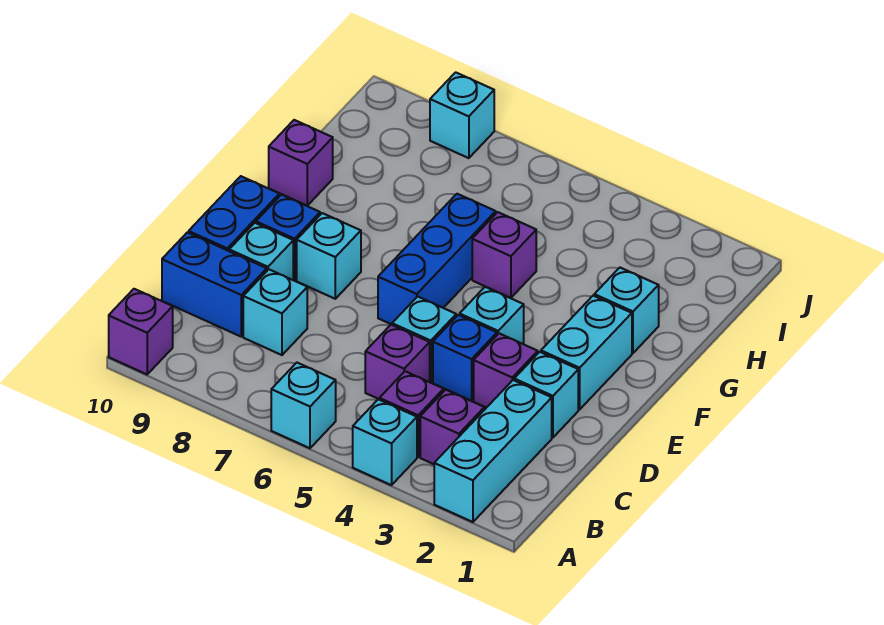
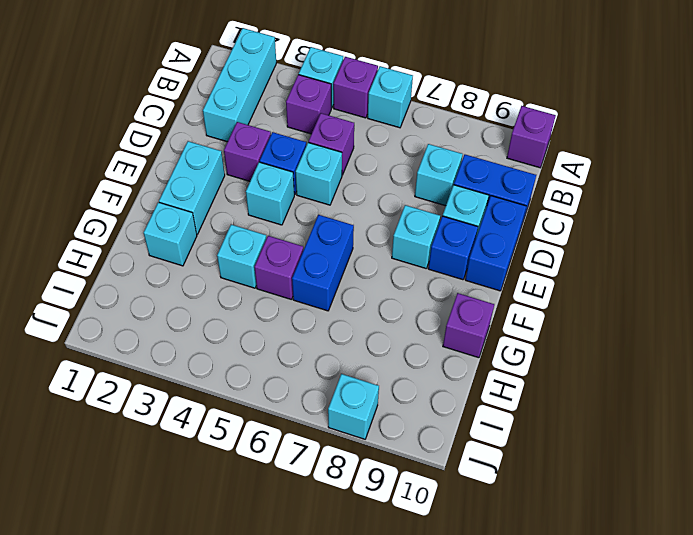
purple 1x1 brick [420,390,484,464] -> purple 1x1 brick moved to [333,57,378,118]
cyan 1x1 brick [514,352,578,438] -> cyan 1x1 brick moved to [217,224,266,288]
blue 1x3 brick [378,194,496,325] -> blue 1x2 brick [292,215,354,311]

